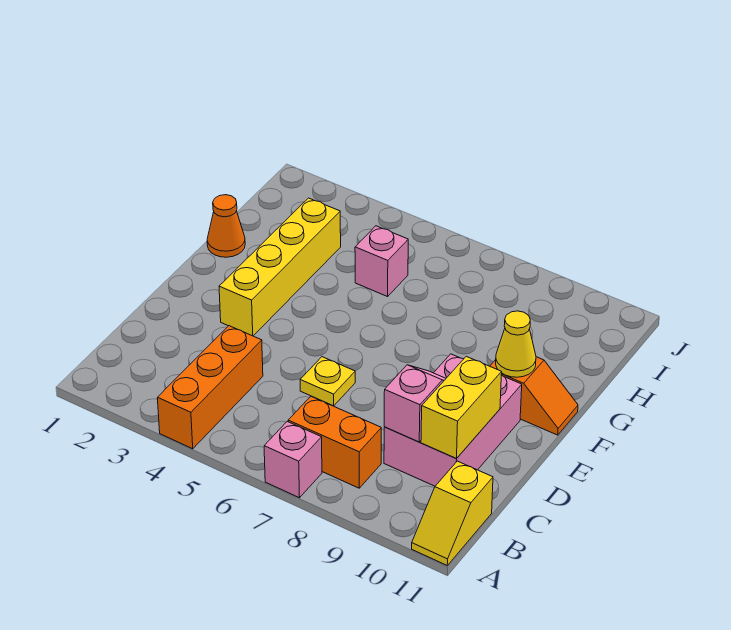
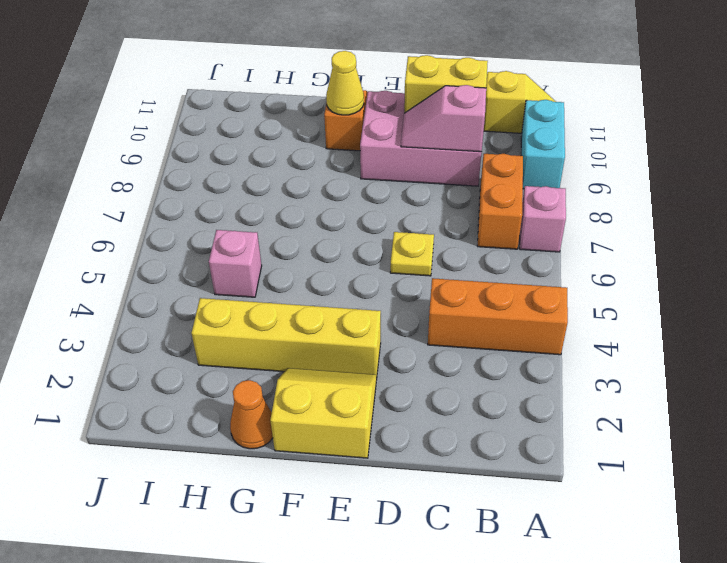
none -> cyan 1x2 brick [521,100,565,189]
none -> yellow 2x2 slope [270,368,377,458]

